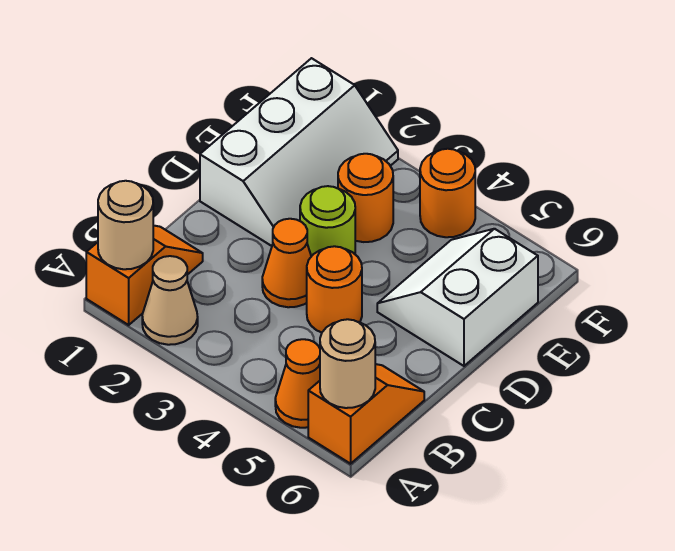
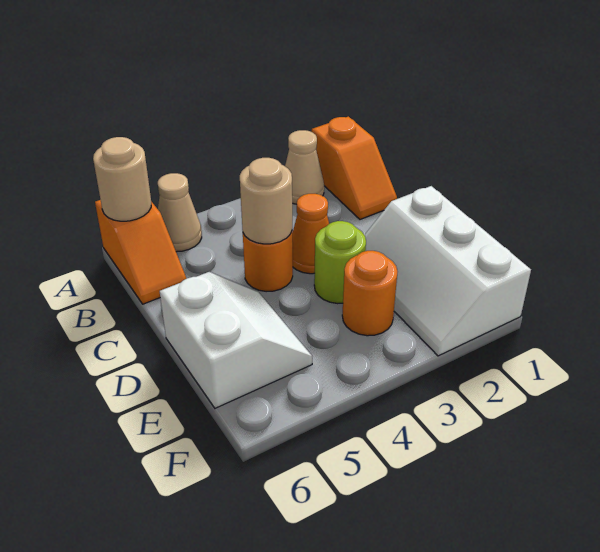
tan 1x1 round brick [98,181,153,269] -> tan 1x1 round brick moved to [240,158,292,244]
orange 1x1 cone [275,339,320,428] -> tan 1x1 cone [158,173,202,252]
orange 1x1 round brick [420,149,475,237] -> none

